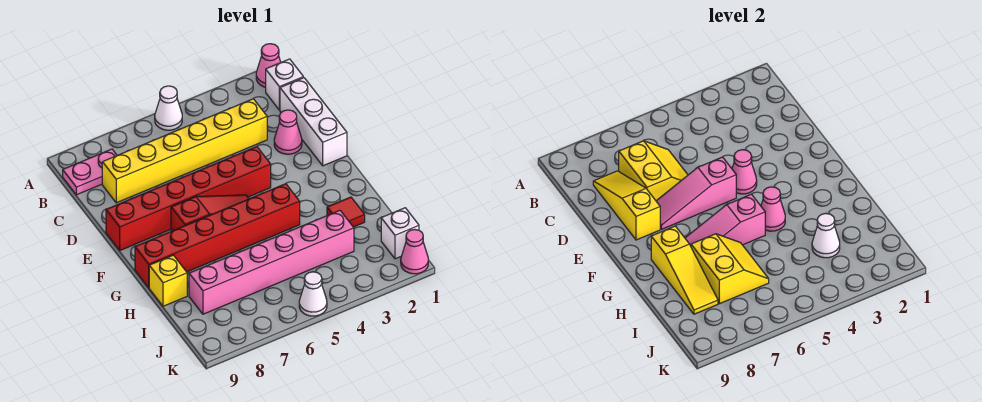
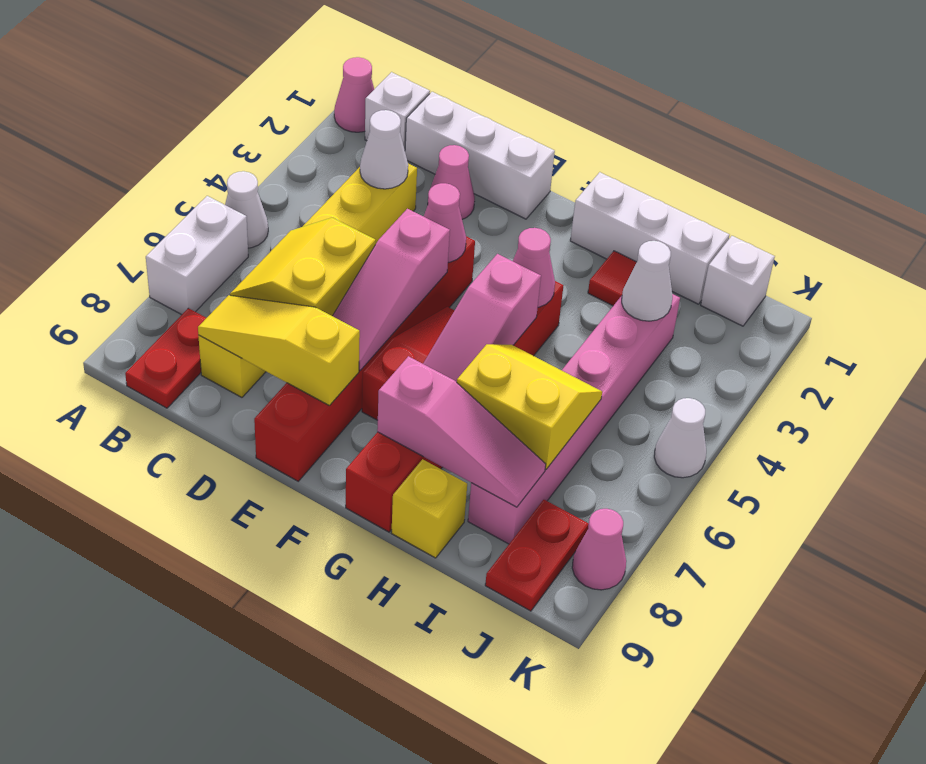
none -> white 1x2 brick [146,196,248,315]
pink 1x2 plate [63,149,117,195] -> red 1x2 plate [125,308,206,408]
none -> white 1x1 cone [360,110,408,189]
yellow 2x2 slope [619,141,688,200] -> yellow 2x2 slope turned to [230,218,376,316]
none -> white 1x3 brick [570,172,729,304]
yellow 1x3 slope [651,226,718,314] -> pink 1x3 slope [377,356,546,507]
none -> red 1x2 plate [485,500,589,611]
pink 1x1 cone [401,229,428,274] -> pink 1x1 cone moved to [572,509,626,590]

